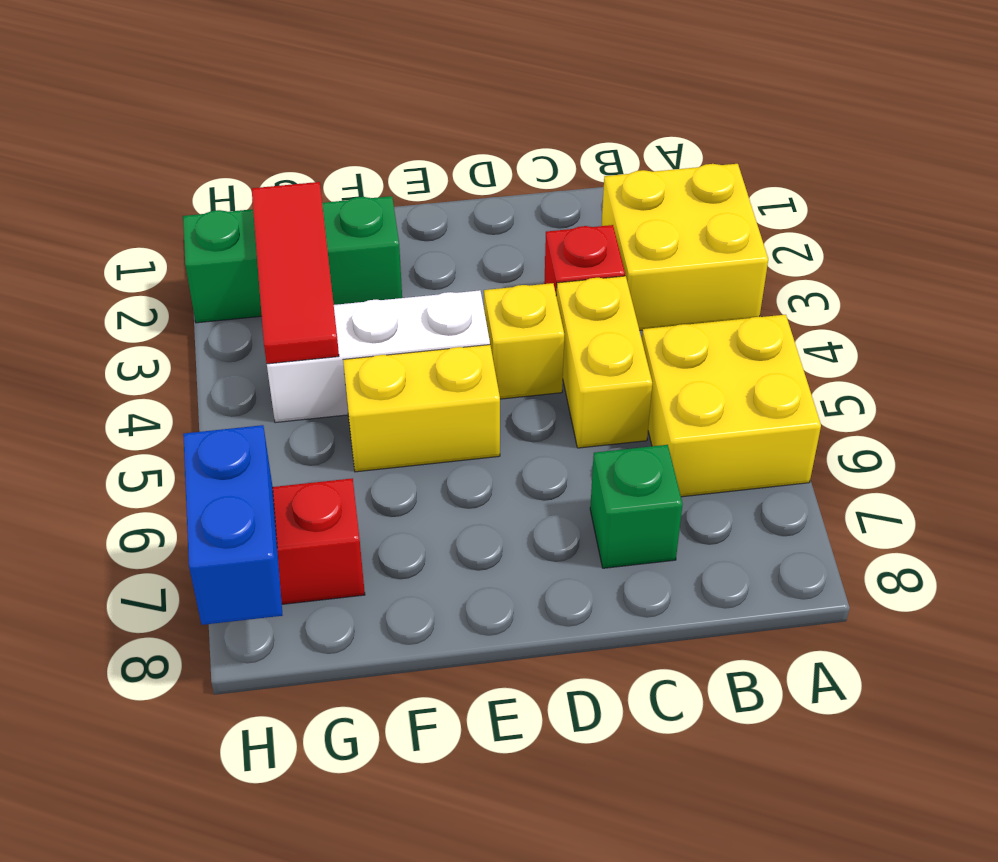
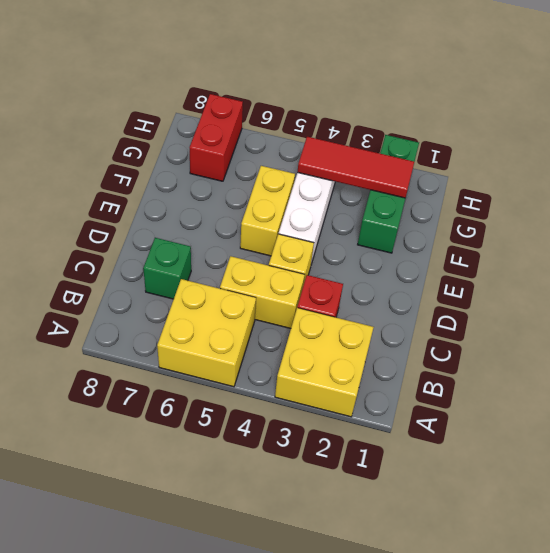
blue 1x2 brick [183,425,282,625] -> none

